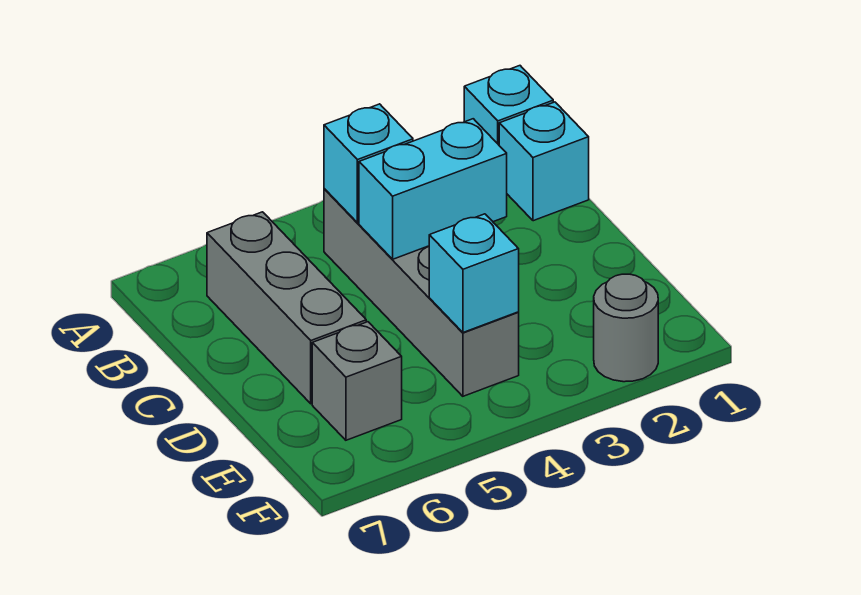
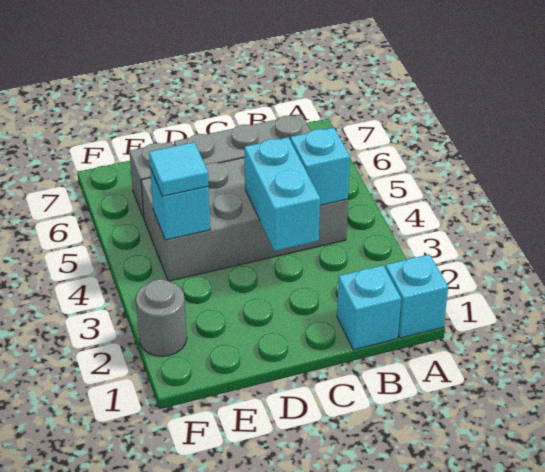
grey 1x4 brick [324,189,519,396] -> grey 2x4 brick [141,157,348,281]
none -> cyan 1x1 tile [149,142,209,196]

